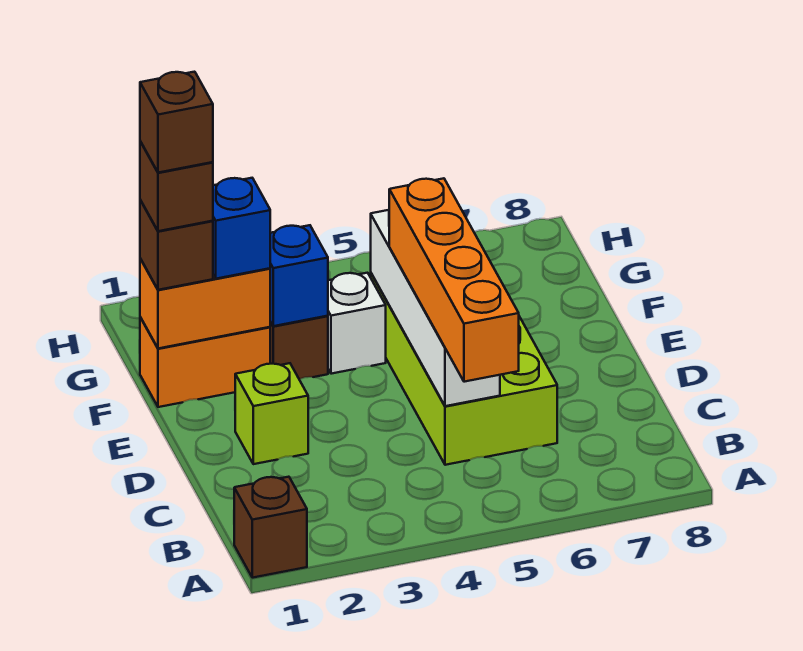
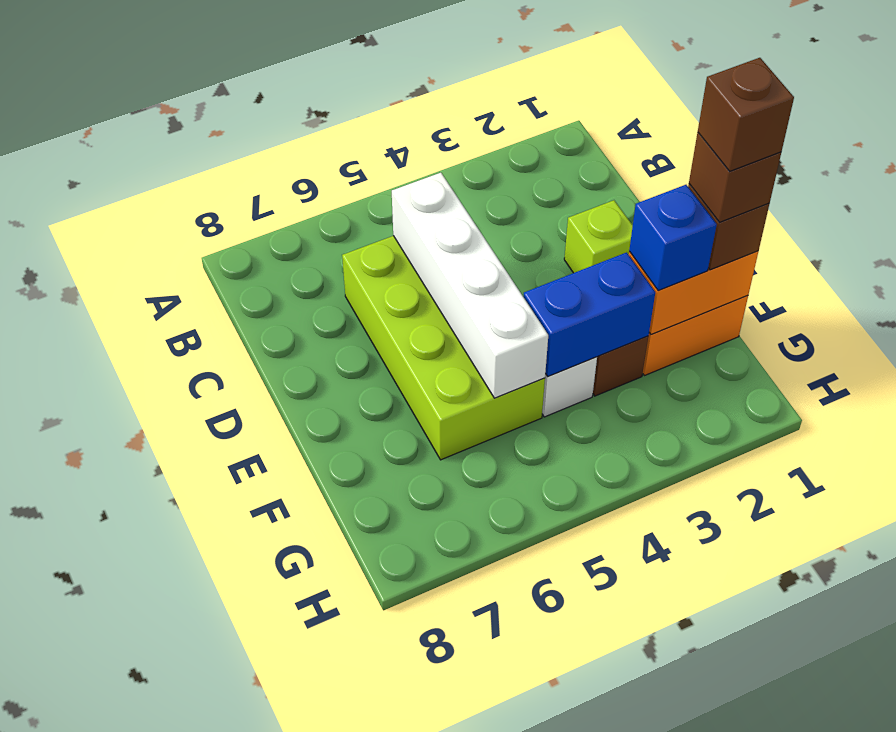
brown 1x1 brick [234,477,307,578] -> none
orange 1x4 brick [389,178,519,382] -> none
blue 1x1 brick [270,225,328,326] -> blue 1x2 brick [523,252,655,377]

